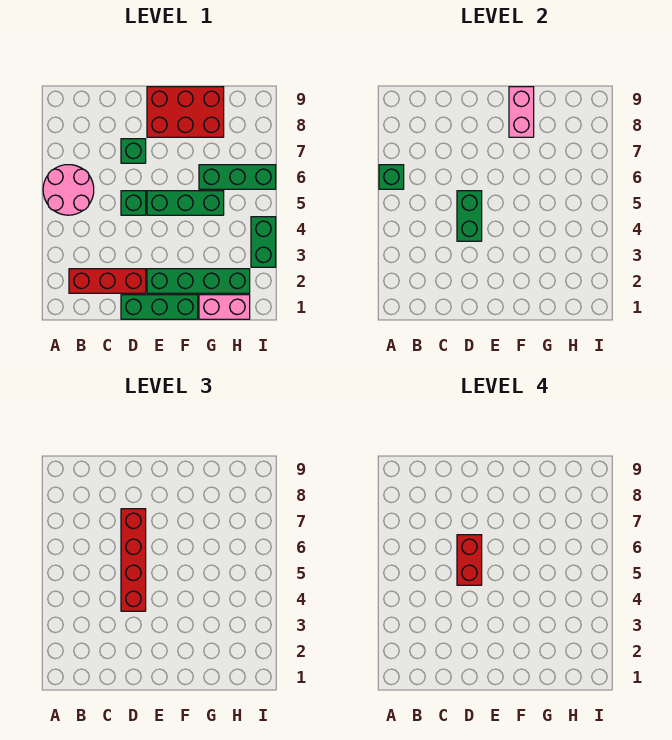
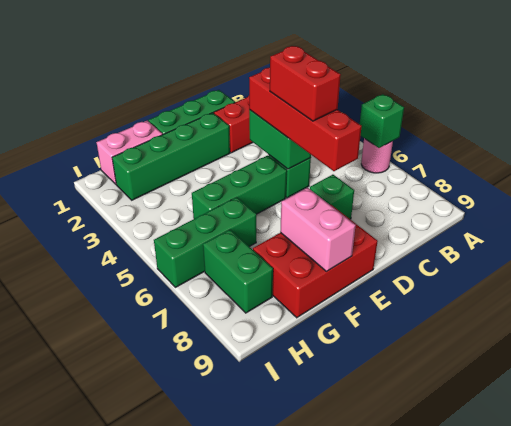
pink 2x2 round brick [43,165,94,215] -> pink 1x1 round brick [361,138,393,173]
green 1x2 brick [251,217,276,267] -> green 1x2 brick moved to [203,230,273,313]

